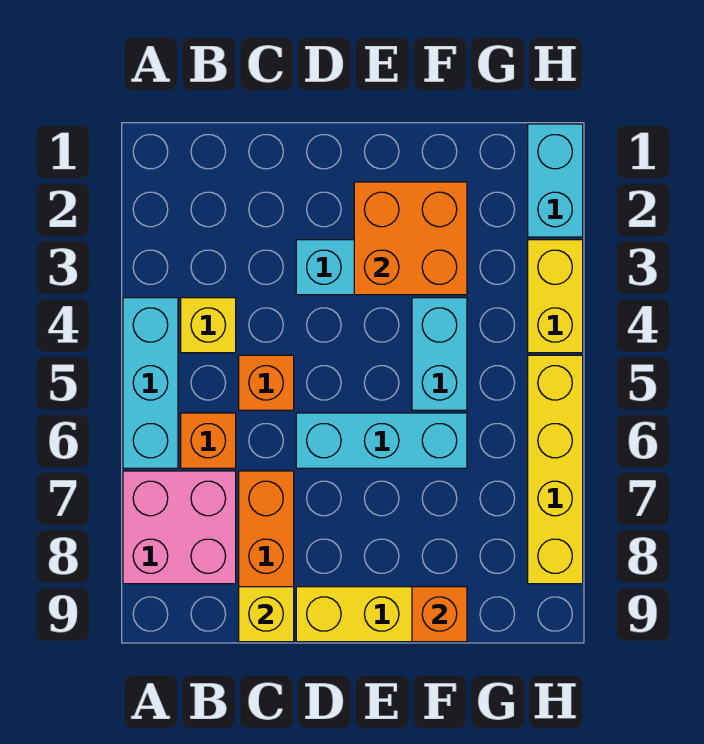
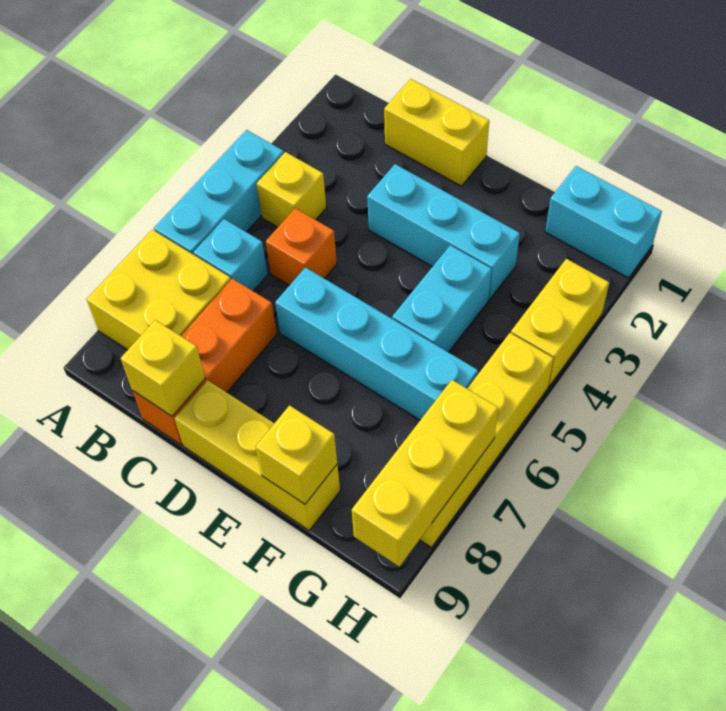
pink 2x2 brick [123,471,236,584] -> yellow 2x2 brick [87,230,231,350]
orange 1x1 brick [181,413,236,468] -> cyan 1x1 brick [193,219,268,291]
none -> yellow 1x2 brick [384,79,489,186]
cyan 1x3 brick [296,413,467,468] -> cyan 1x4 brick [275,267,478,420]
orange 2x2 brick [354,182,467,295] -> none
orange 1x1 brick [412,587,467,642] -> yellow 1x1 brick [256,406,337,504]
cyan 1x2 brick [528,124,583,237] -> cyan 1x2 brick turned to [545,166,662,278]
none -> yellow 1x3 brick [352,380,498,567]

